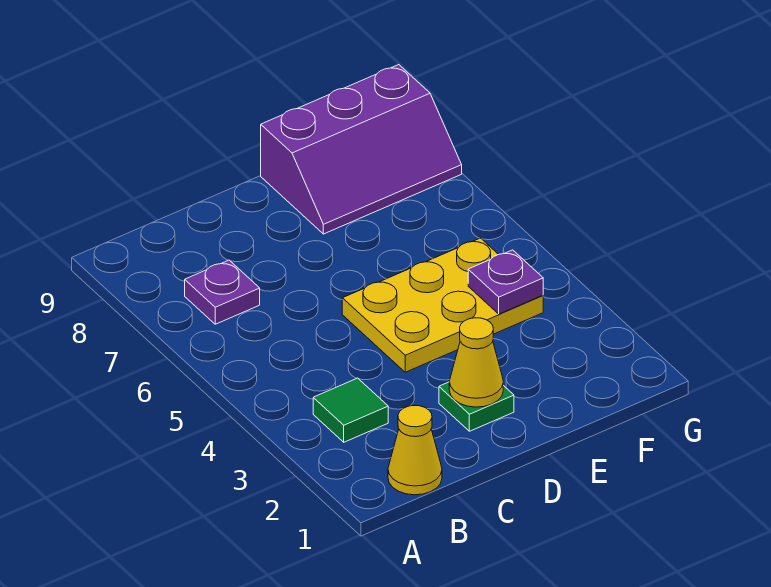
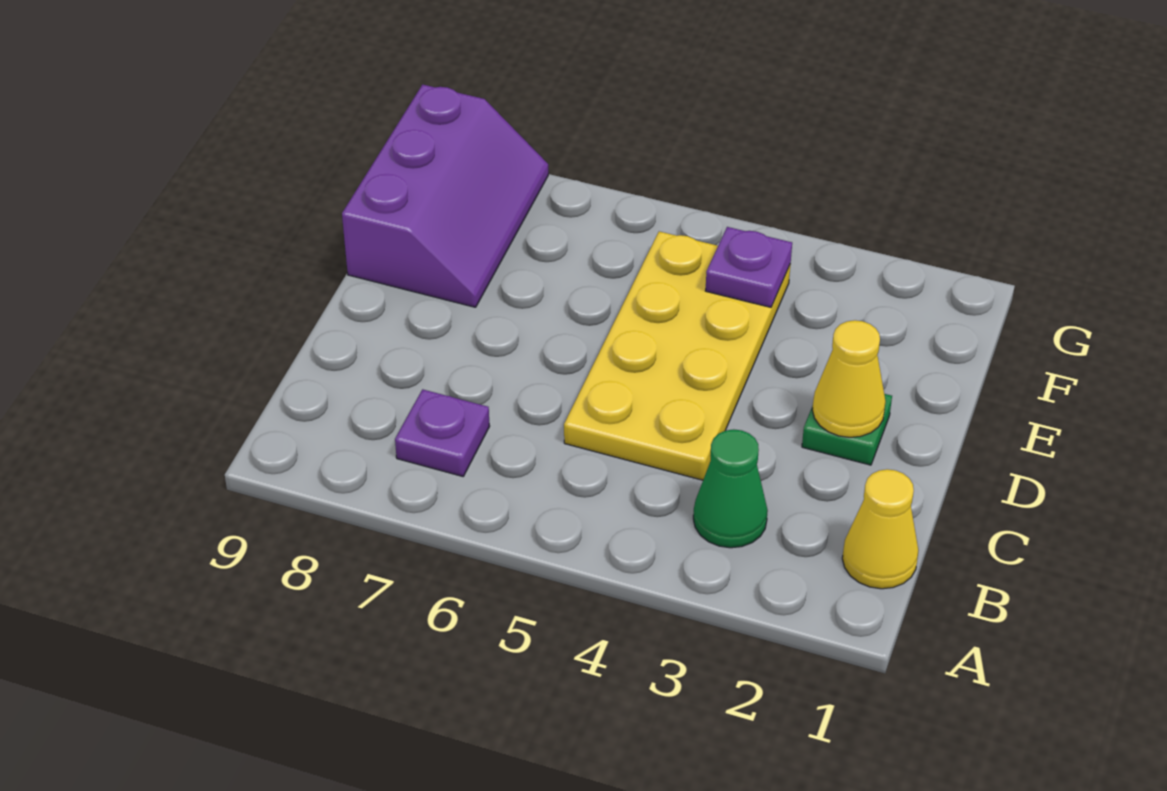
green 1x1 tile [313,378,388,442] -> green 1x1 cone [693,429,768,548]
yellow 2x3 plate [342,238,543,372] -> yellow 2x4 plate [564,231,791,480]

